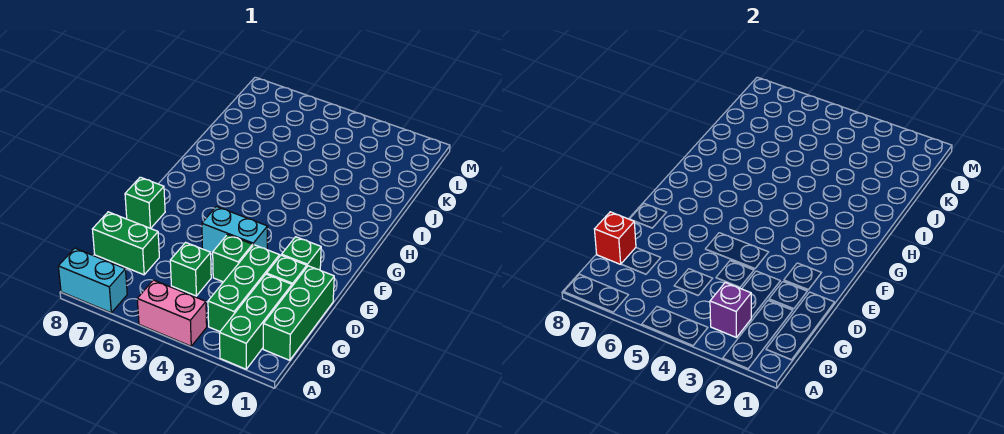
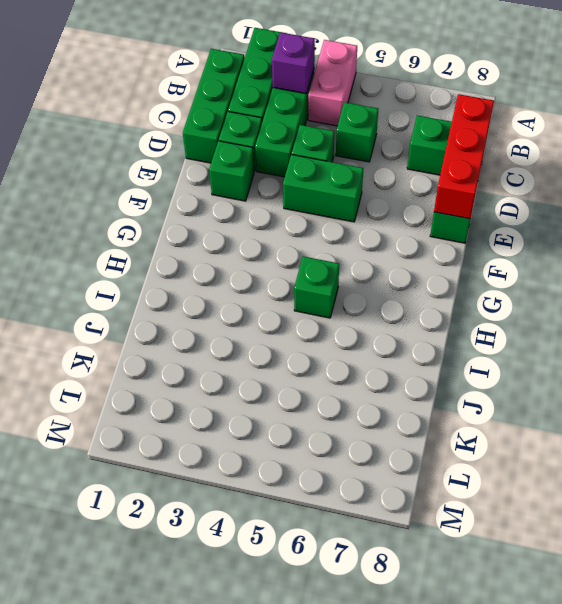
pink 1x2 brick [137,280,207,346] -> pink 1x2 brick turned to [308,40,357,126]
cyan 1x2 brick [58,248,127,313] -> none
red 1x1 brick [594,212,636,264] -> red 1x3 brick [434,94,494,219]
cyan 1x2 brick [202,207,268,253] -> green 1x2 brick [283,155,363,222]
none -> green 1x1 brick [294,256,339,318]

